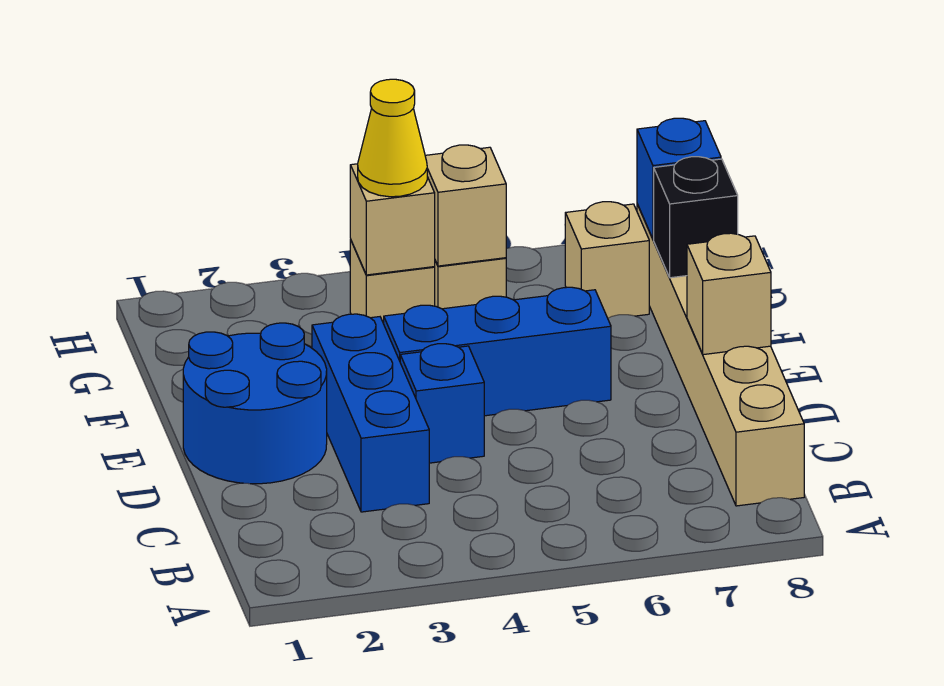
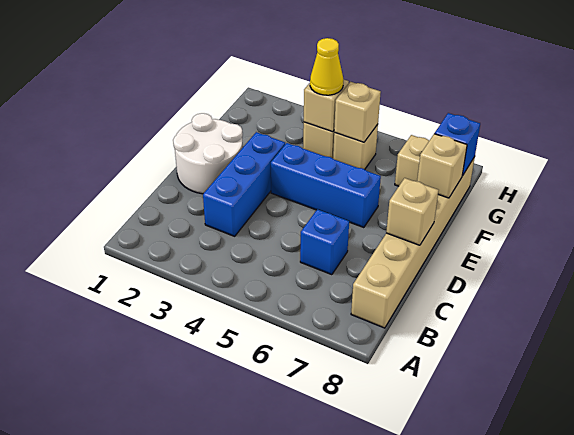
blue 2x2 round brick [183,323,327,484] -> white 2x2 round brick [173,113,243,194]
blue 1x1 brick [400,344,484,463] -> blue 1x1 brick moved to [300,209,349,275]
black 1x1 brick [654,157,738,278] -> tan 1x1 brick [417,134,467,198]

